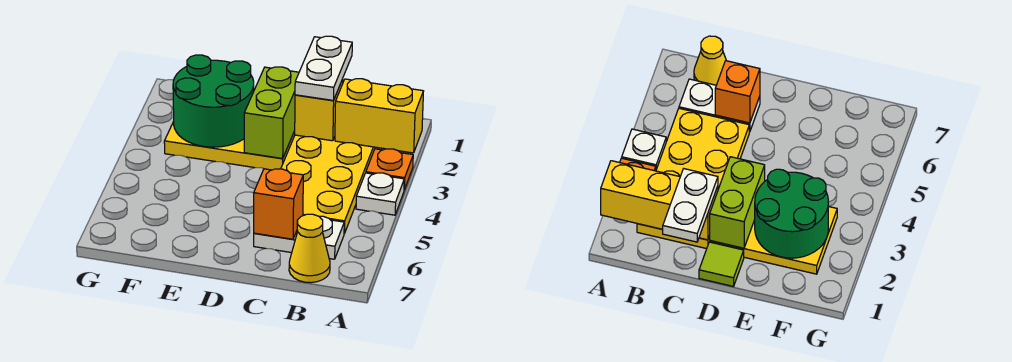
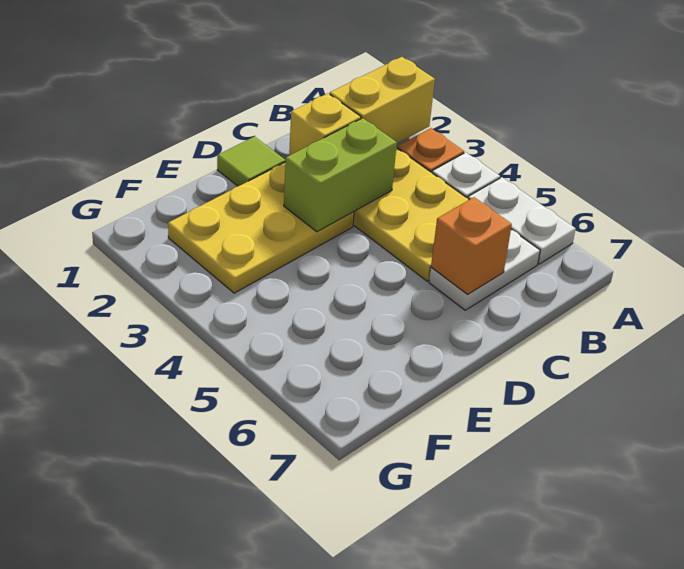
yellow 1x1 cone [289,214,330,283] -> none
white 1x2 plate [295,36,352,100] -> white 1x2 plate moved to [468,177,576,264]
lime 1x2 brick [244,67,299,158] -> lime 1x2 brick turned to [284,118,397,232]
green 2x2 round brick [173,55,254,147] -> none

